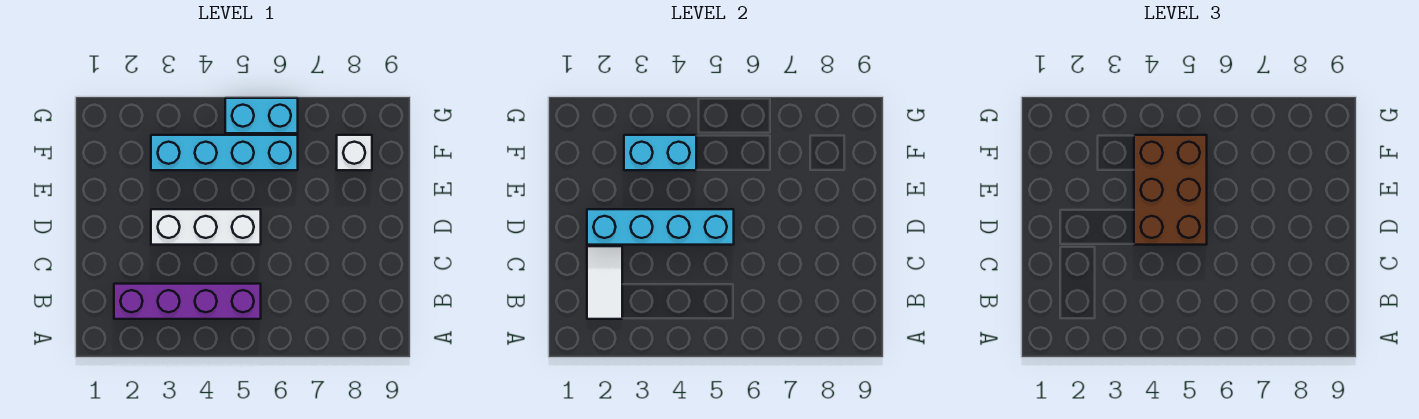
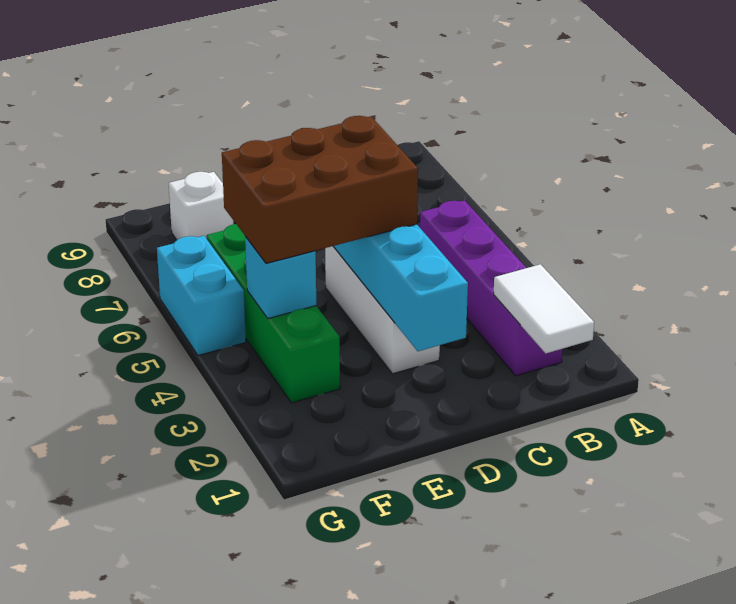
white 1x2 tile [587,246,622,319] -> white 1x2 tile turned to [494,264,594,353]
cyan 1x4 brick [151,135,298,170] -> green 1x4 brick [207,224,340,403]
cyan 1x2 brick [624,135,696,170] -> cyan 1x1 brick [245,236,316,319]

